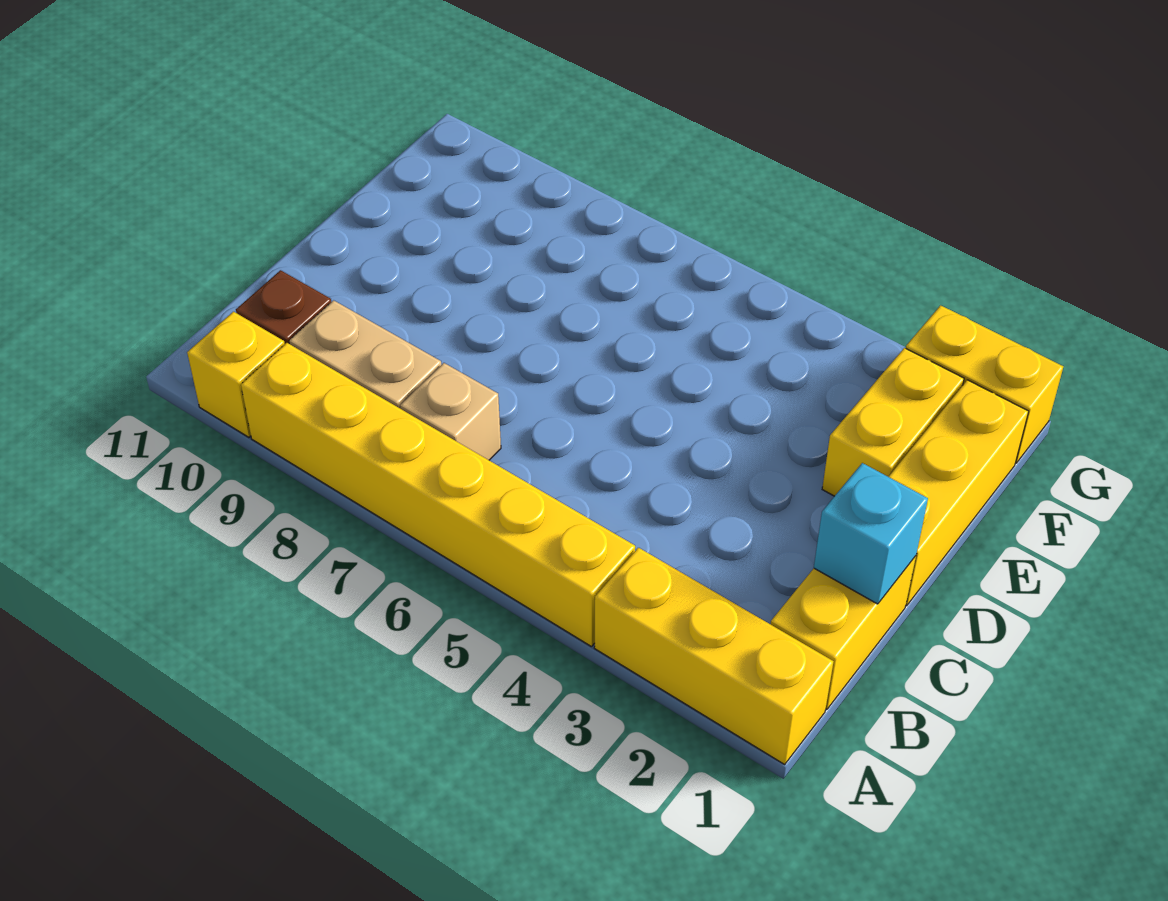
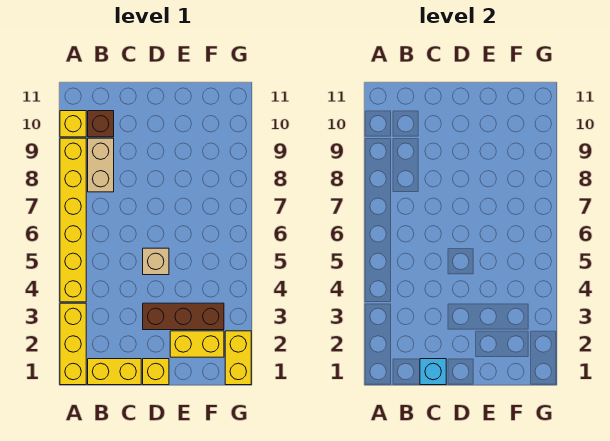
tan 1x1 brick [400,363,501,460] -> tan 1x1 brick moved to [143,248,169,275]
yellow 1x3 brick [889,380,1029,606] -> yellow 1x1 brick [143,359,169,385]
none -> brown 1x3 brick [143,303,224,330]

